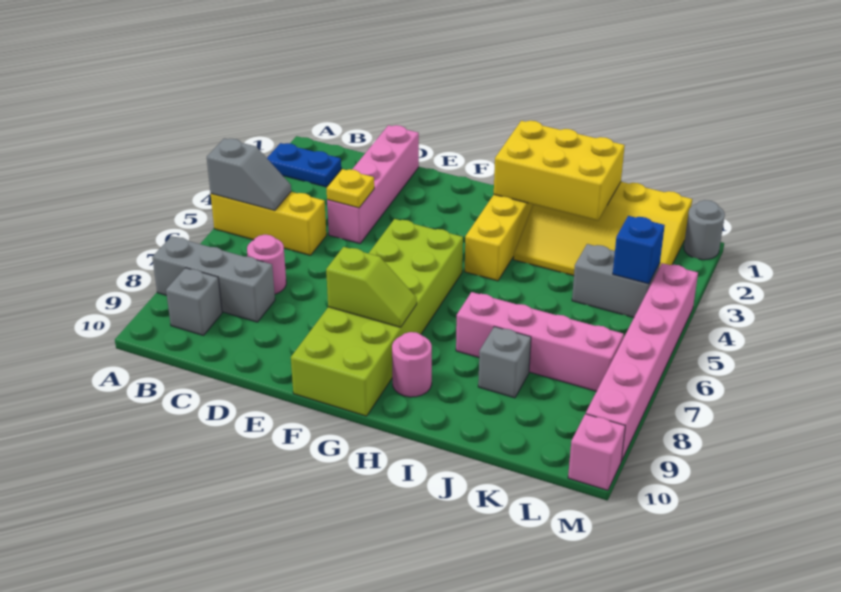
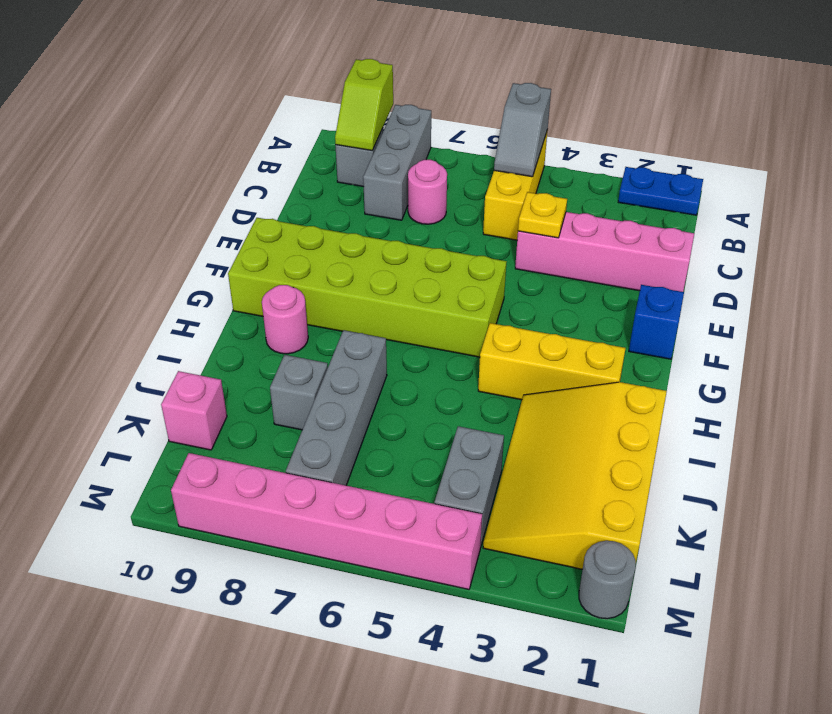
blue 1x2 plate [267,143,341,187] -> blue 1x2 plate turned to [618,167,703,215]
lime 1x2 slope [326,247,417,327] -> lime 1x2 slope moved to [335,59,393,151]
yellow 2x3 brick [494,121,625,221] -> none
pink 1x4 brick [456,292,624,391] -> grey 1x4 brick [286,330,387,485]
blue 1x1 brick [613,216,665,284] -> blue 1x1 brick moved to [629,285,684,359]
pink 1x1 brick [568,414,625,490] -> pink 1x1 brick moved to [161,371,227,450]

